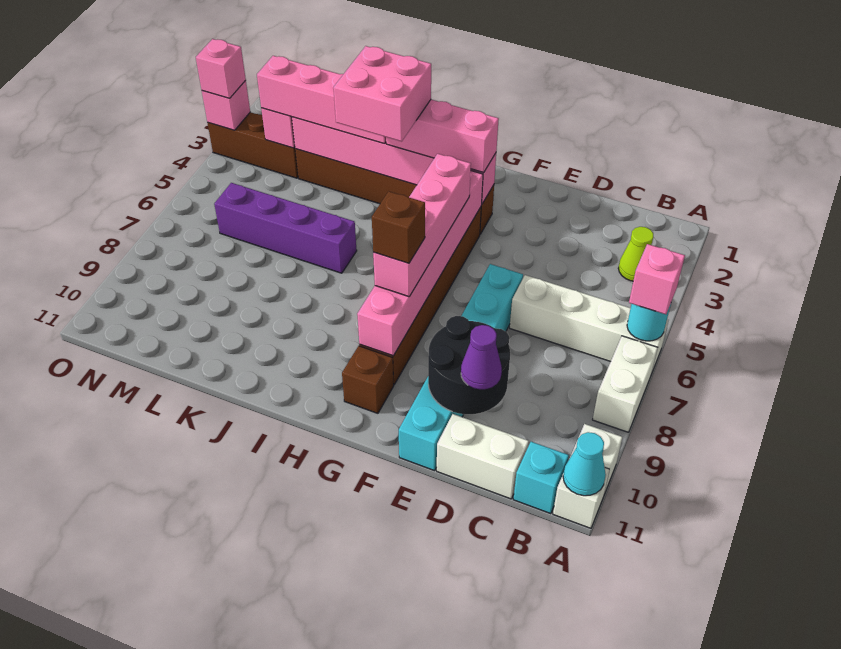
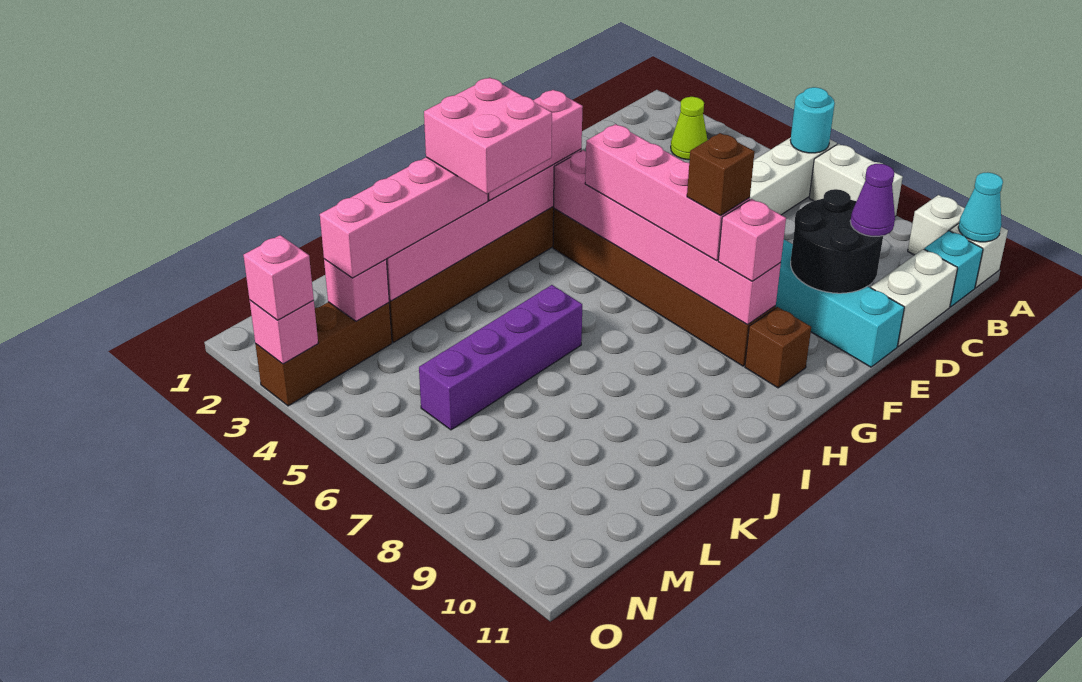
pink 1x1 brick [629,244,685,314] -> pink 1x1 brick moved to [718,199,786,281]

